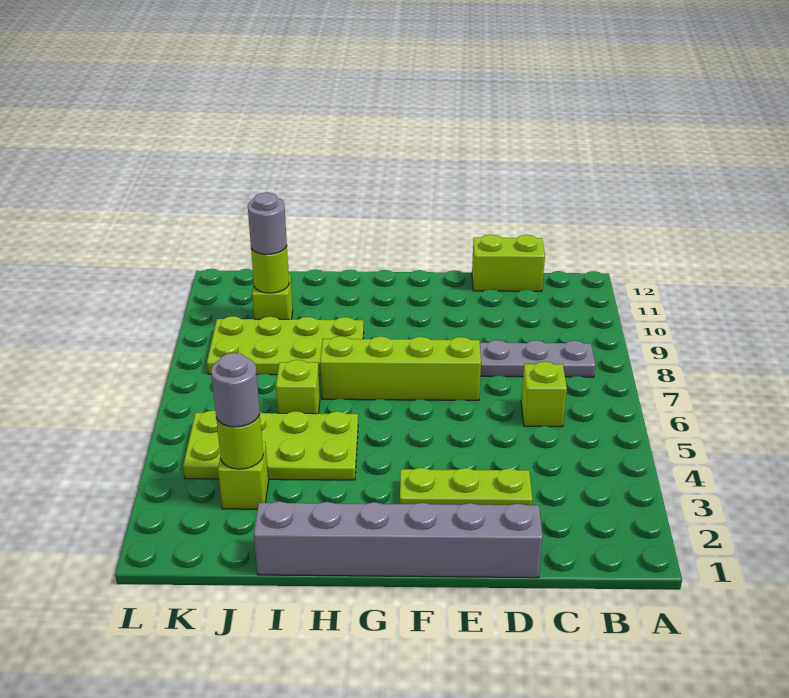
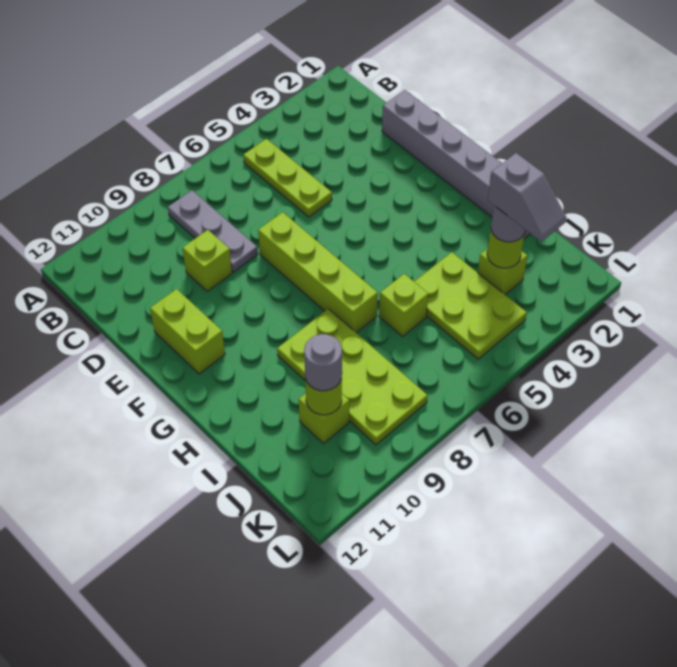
lime 1x1 brick [521,362,567,427] -> lime 1x1 brick moved to [183,230,232,291]
lime 1x2 brick [472,235,545,291] -> lime 1x2 brick moved to [150,289,225,374]
lime 1x3 plate [400,468,533,505] -> lime 1x3 plate moved to [243,139,332,217]
lime 2x4 plate [183,411,358,480] -> lime 2x3 plate [414,252,527,359]
none -> grey 1x2 slope [488,153,566,242]

